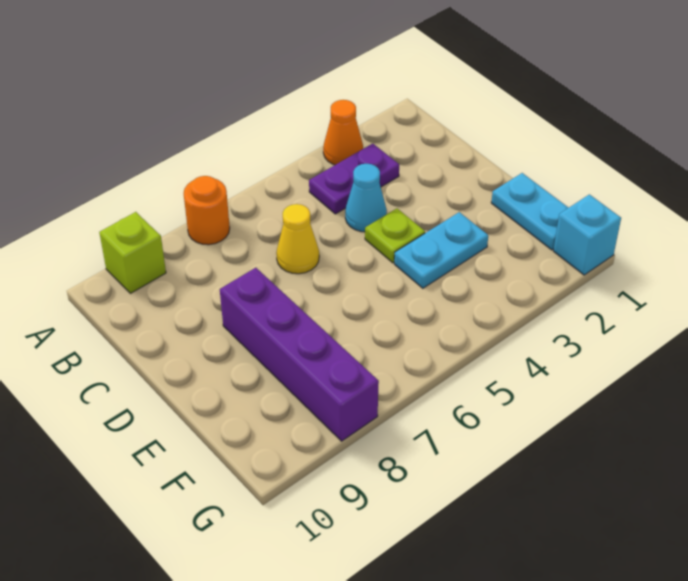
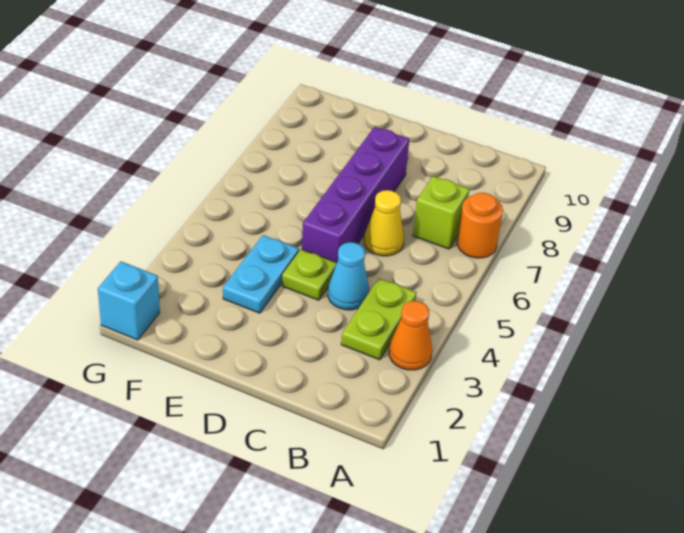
lime 1x1 brick [99,212,166,293] -> lime 1x1 brick moved to [413,176,469,249]
purple 1x2 plate [309,144,399,214] -> lime 1x2 plate [341,278,416,360]
purple 1x4 brick [220,268,379,441] -> purple 1x4 brick turned to [302,127,409,262]
cyan 1x2 plate [491,173,569,250] -> none

